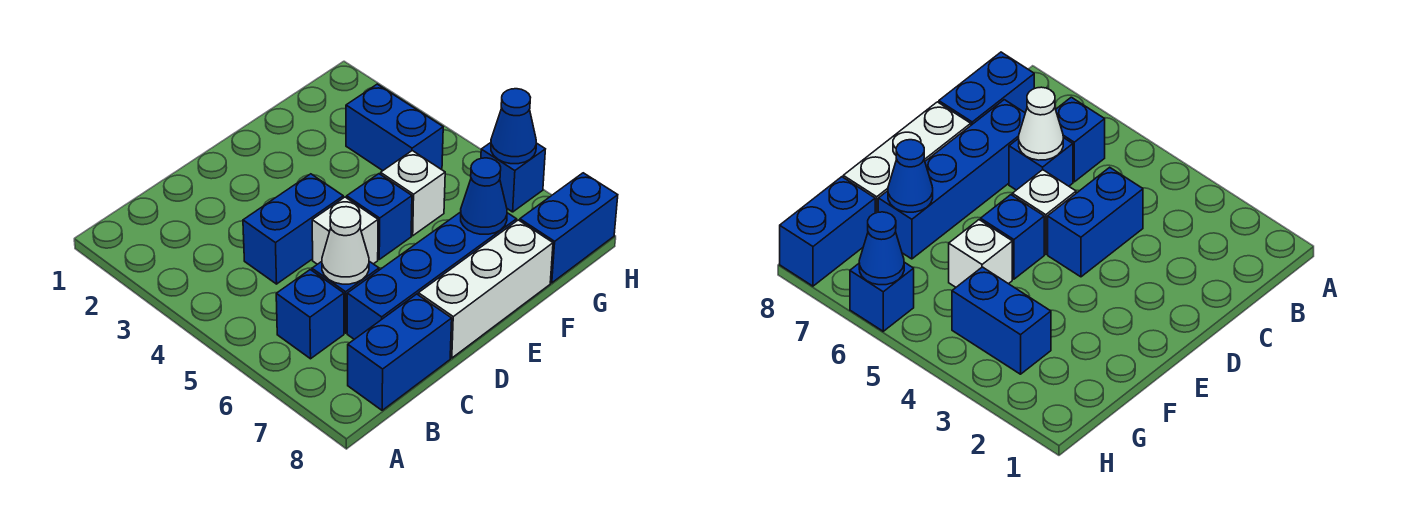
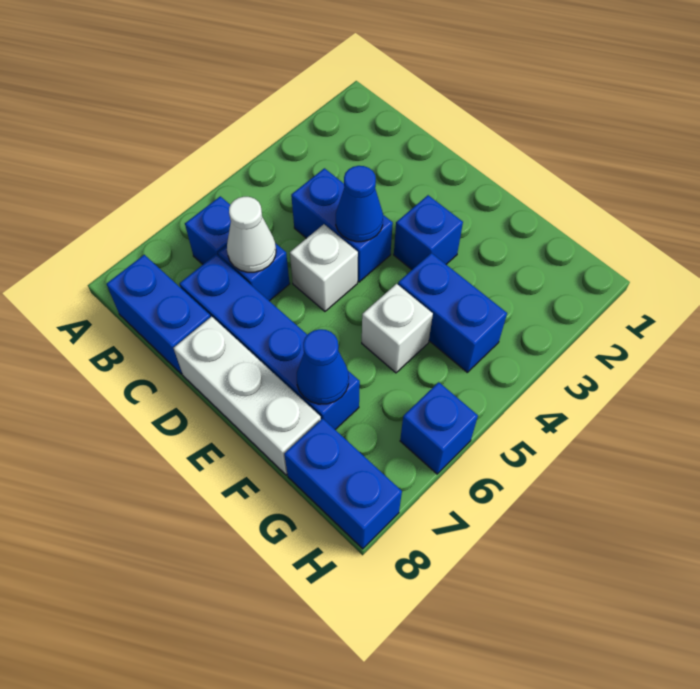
blue 1x1 brick [347,174,412,259] -> blue 1x1 brick moved to [394,195,463,269]
blue 1x2 brick [346,84,443,171] -> blue 1x2 brick turned to [398,253,507,372]
blue 1x1 cone [491,89,536,164] -> blue 1x1 cone moved to [336,166,383,242]

